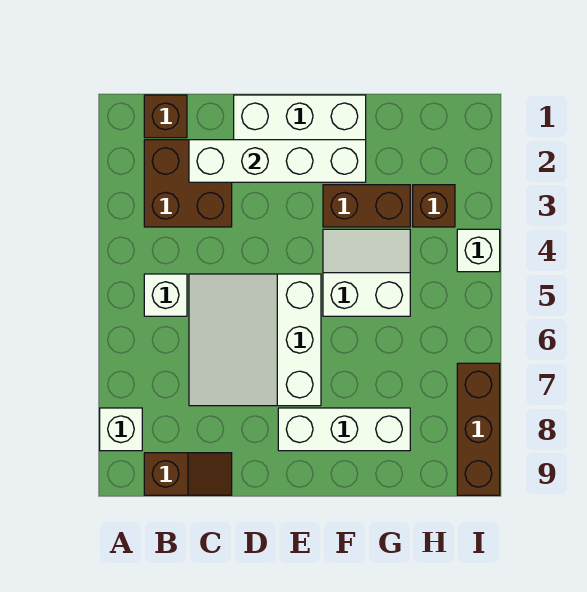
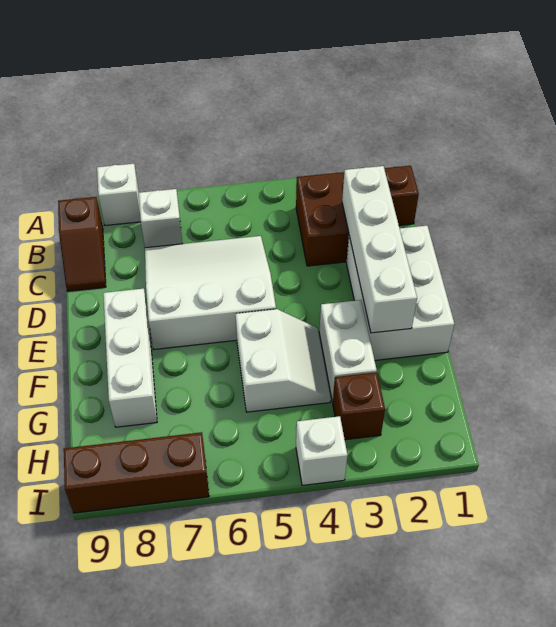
white 1x1 brick [144,274,187,316] -> white 1x1 brick moved to [139,189,183,248]
brown 1x2 brick [323,185,410,227] -> white 1x2 brick [319,300,377,402]

